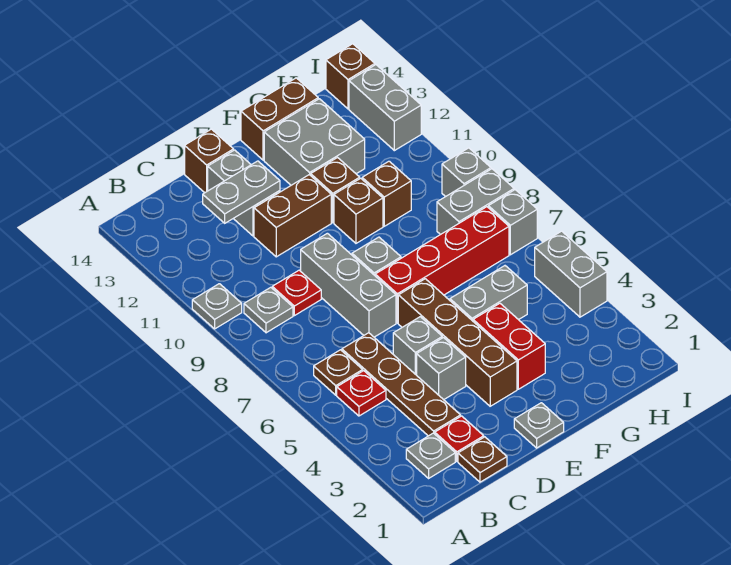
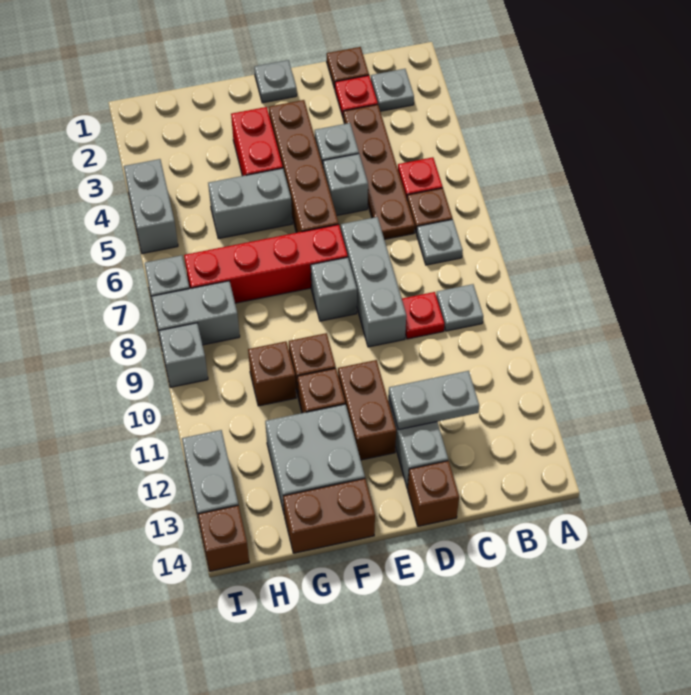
grey 1x1 plate [192,284,242,329] -> grey 1x1 plate moved to [417,219,463,265]
brown 1x2 brick [254,175,331,257] -> brown 1x2 brick turned to [338,360,396,460]

